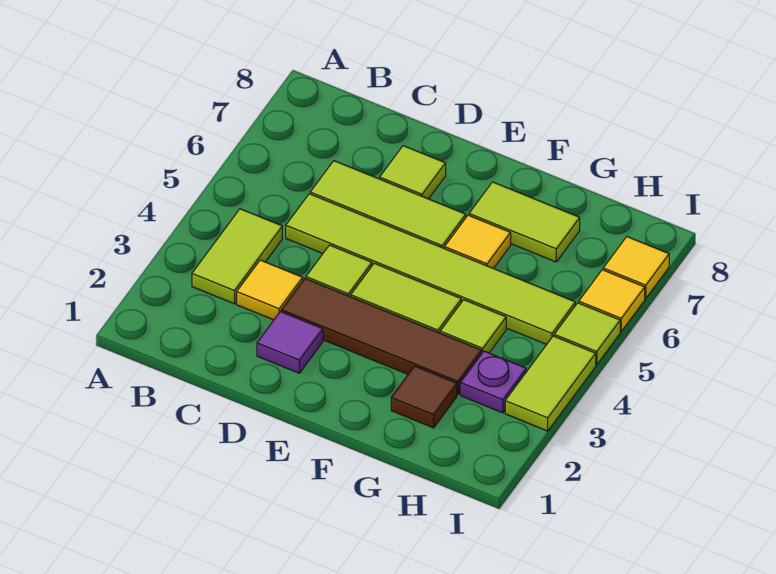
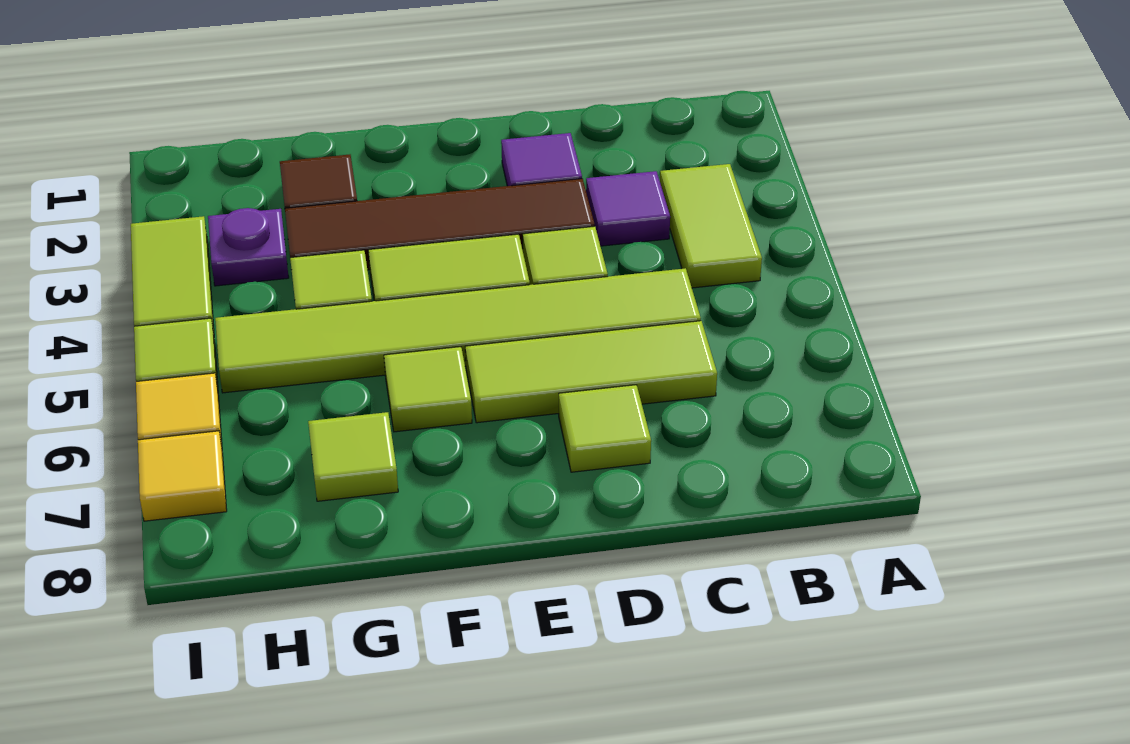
yellow 1x1 tile [237,260,303,320] -> purple 1x1 tile [586,171,670,246]
yellow 1x1 tile [445,215,511,269] -> lime 1x1 tile [384,347,472,432]
lime 1x2 tile [469,182,580,262] -> lime 1x1 tile [308,412,398,501]

